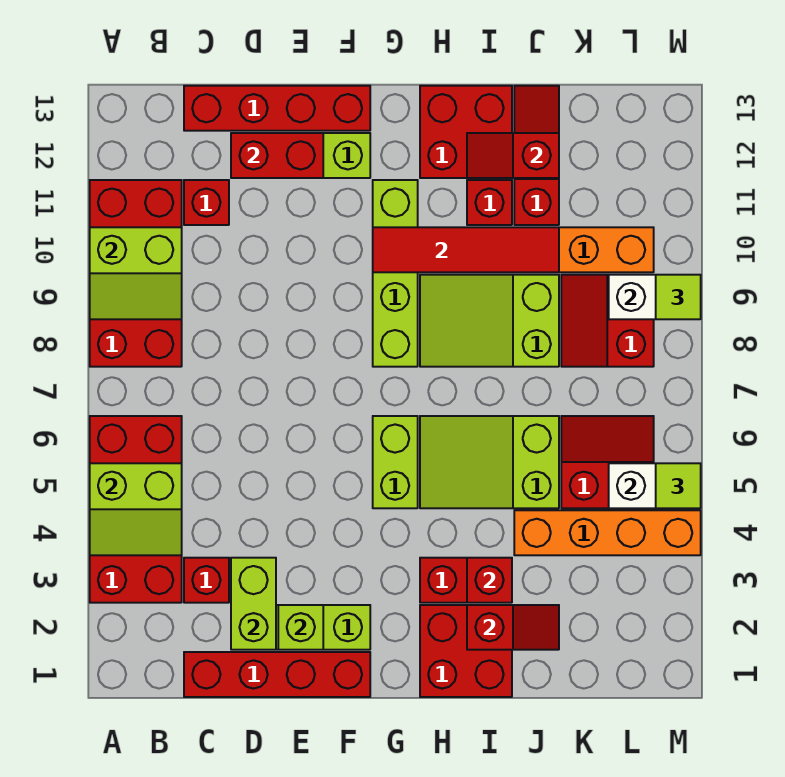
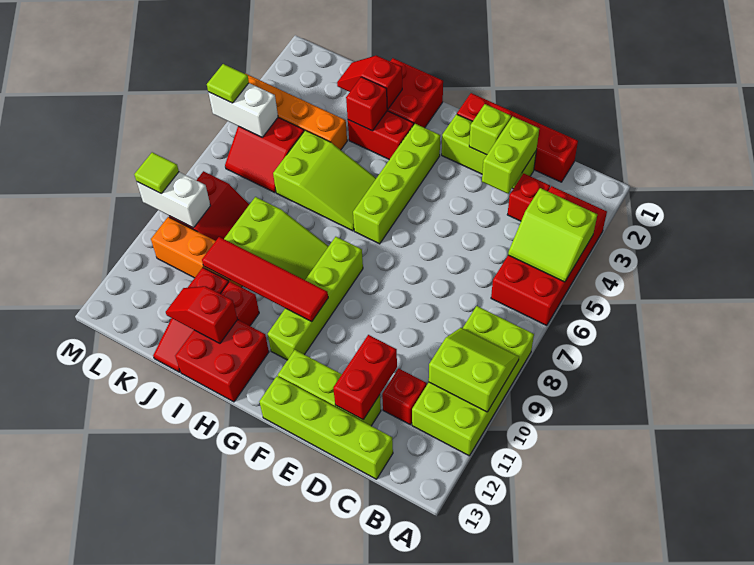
lime 2x2 slope [90,463,182,555] -> lime 2x2 slope turned to [508,188,597,282]
red 2x4 brick [90,180,182,367] -> lime 2x4 brick [412,306,534,456]
red 1x4 brick [184,86,370,131] -> lime 1x4 brick [259,376,393,479]
red 1x2 brick [231,133,323,178] -> red 1x2 brick turned to [333,335,397,420]
lime 1x2 brick [373,416,418,508] -> lime 1x4 brick [353,124,440,244]
red 1x2 slope [467,133,559,178] -> red 1x2 slope turned to [166,286,237,343]

